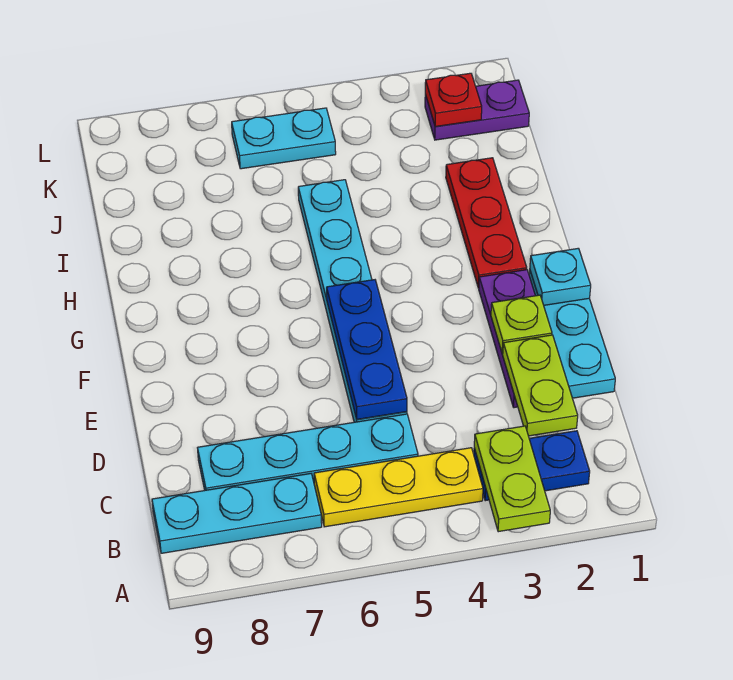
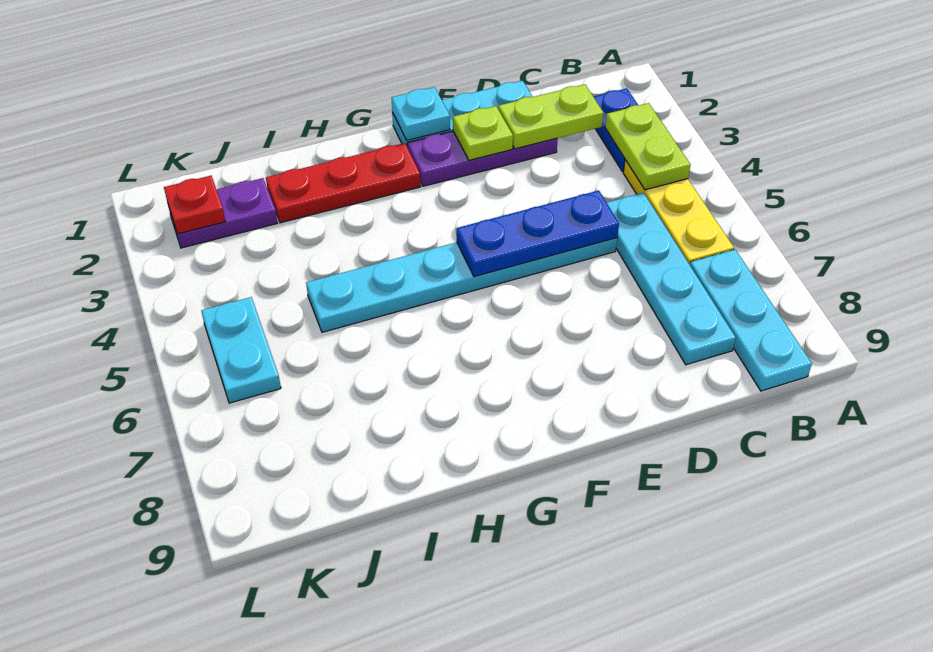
lime 1x2 plate [474,426,550,532] -> lime 1x2 plate turned to [605,103,690,190]
purple 1x2 plate [425,80,529,140] -> purple 1x2 plate turned to [169,178,277,248]

